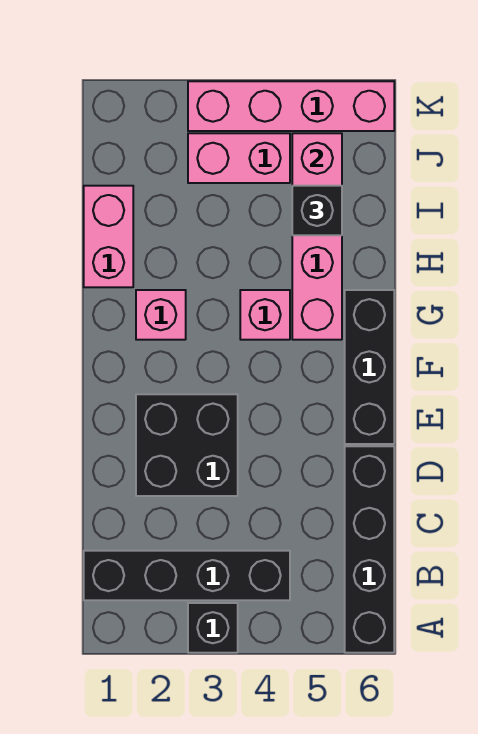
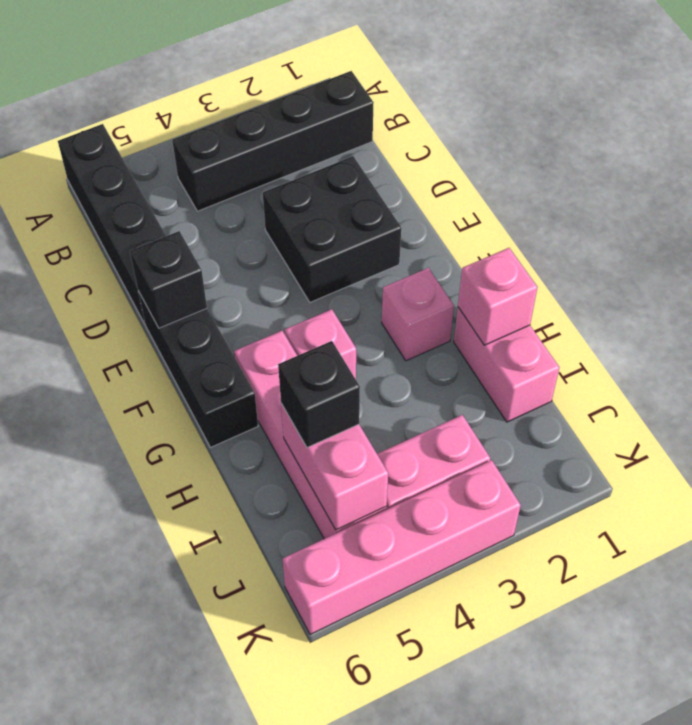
black 1x1 brick [188,603,238,653] -> black 1x1 brick moved to [130,231,207,328]
none -> pink 1x1 brick [458,248,537,345]

